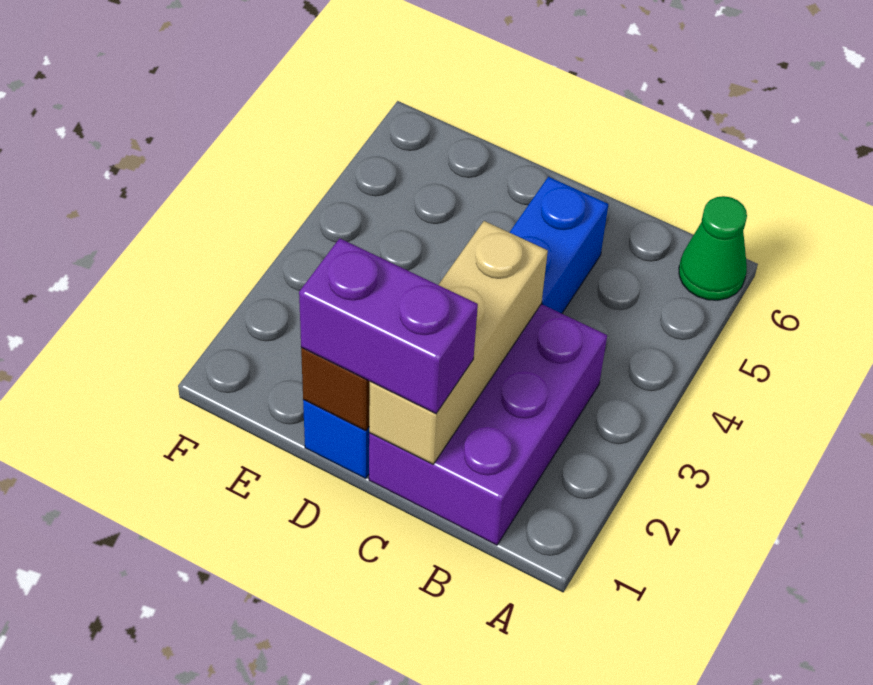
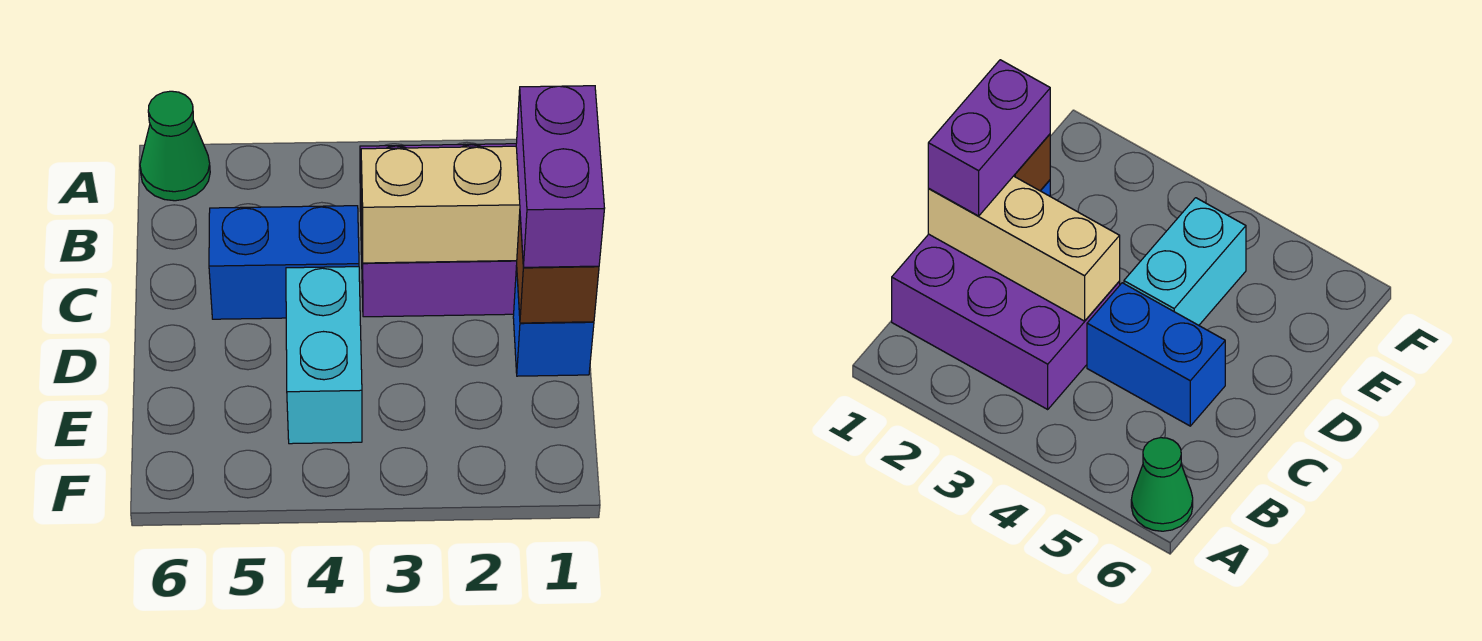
none -> cyan 1x2 brick [286,267,362,444]

